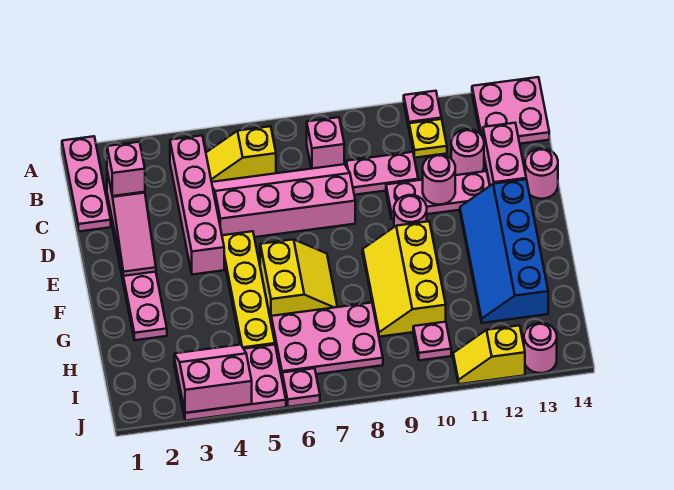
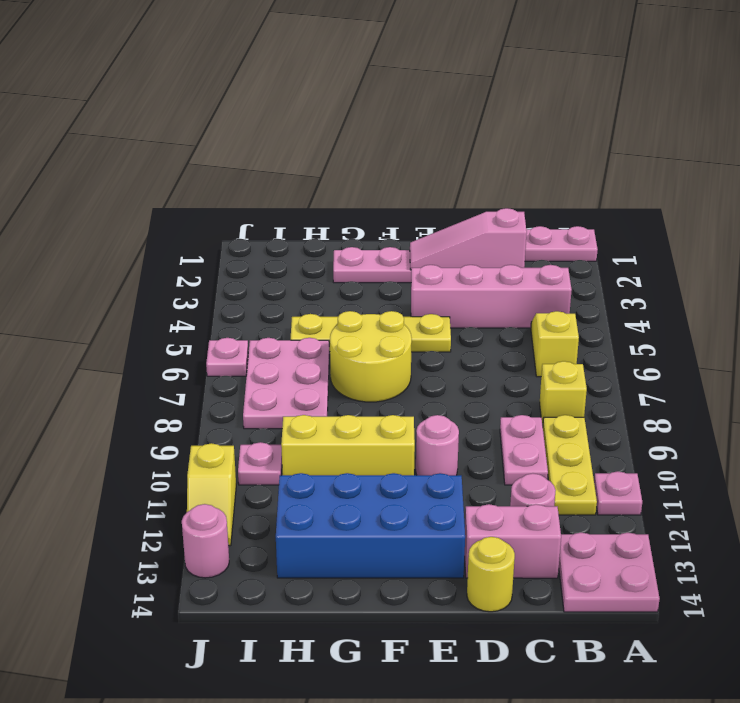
pink 1x1 brick [307,117,344,169] -> yellow 1x1 brick [540,361,587,425]
yellow 1x1 plate [409,119,447,158] -> yellow 1x3 plate [543,415,597,515]
pink 1x1 brick [107,142,145,196] -> none
pink 2x4 slope [212,164,355,237] -> none
pink 1x3 plate [386,171,490,219] -> none
pink 1x1 round brick [423,154,455,205] -> none
pink 1x1 round brick [525,149,558,199] -> yellow 1x1 round brick [467,537,515,612]
blue 2x4 slope [460,179,548,323] -> blue 2x4 brick [276,473,465,578]
yellow 2x2 slope [260,239,337,320] -> yellow 2x2 round brick [330,311,412,402]
pink 2x3 plate [174,345,286,421] -> none
pink 2x2 slope [174,345,252,413] -> none
yellow 1x2 slope [453,325,525,384] -> yellow 1x2 slope turned to [187,443,236,546]

